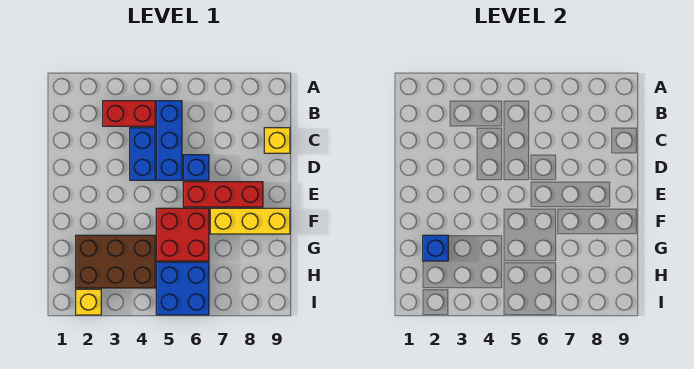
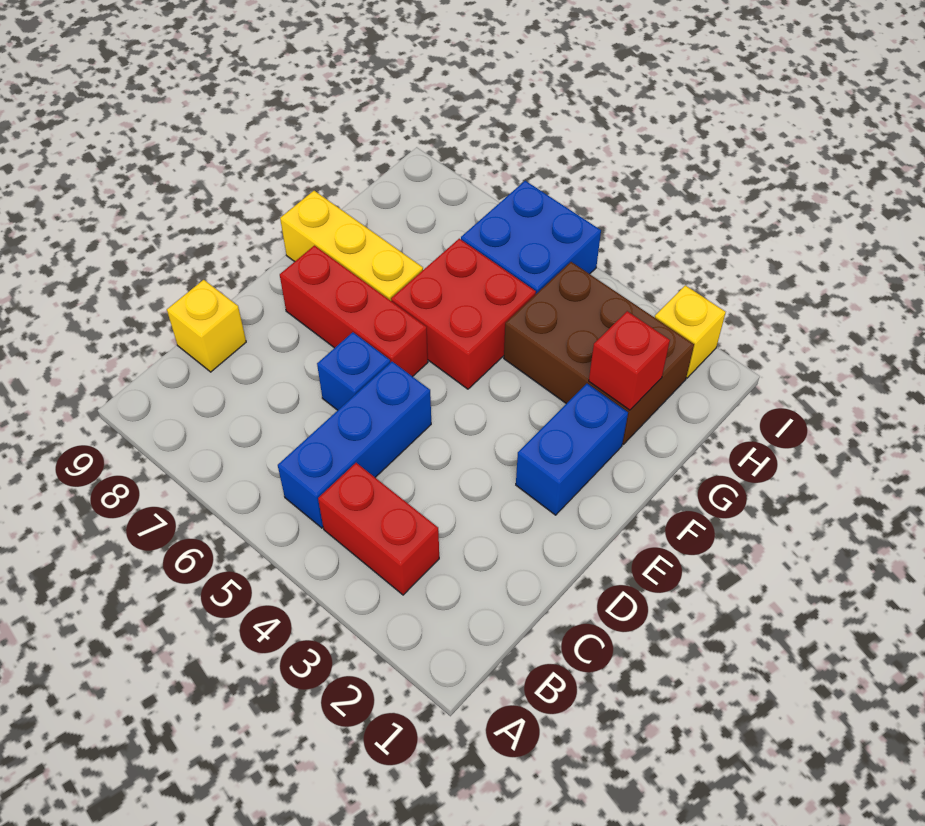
blue 1x2 brick [130,128,155,180] -> blue 1x2 brick moved to [516,384,628,515]
blue 1x1 brick [423,235,448,261] -> red 1x1 brick [589,311,670,410]

